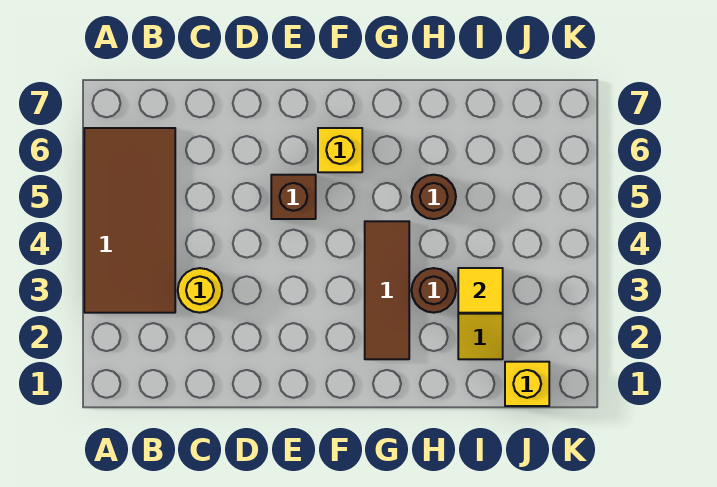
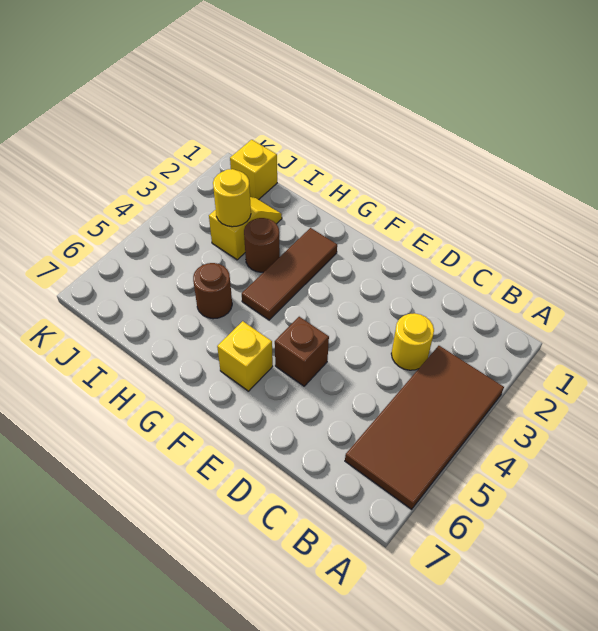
yellow 1x1 tile [458,268,503,313] -> yellow 1x1 round brick [213,169,251,227]

